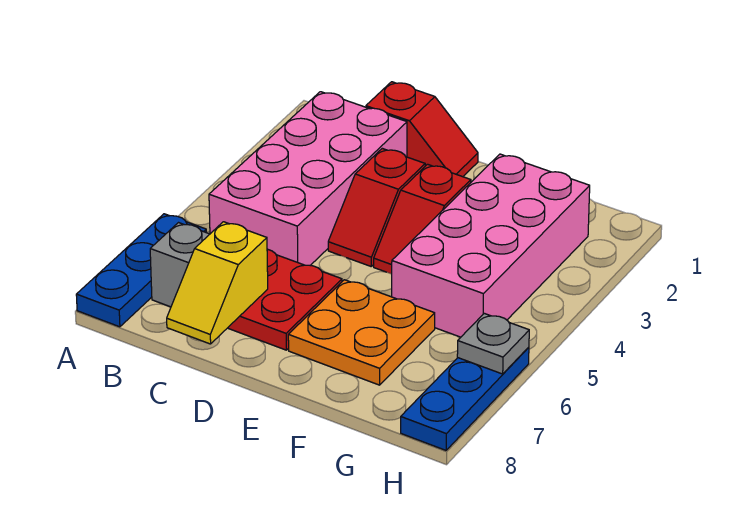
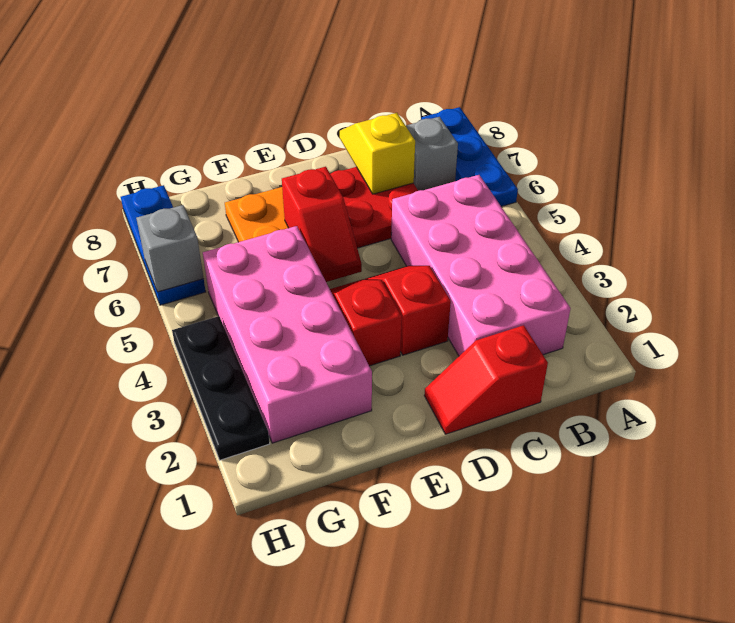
none -> red 1x2 slope [282,167,362,282]
none -> black 1x3 plate [172,316,270,460]
grey 1x1 plate [457,313,529,374] -> grey 1x1 brick [136,205,204,292]

